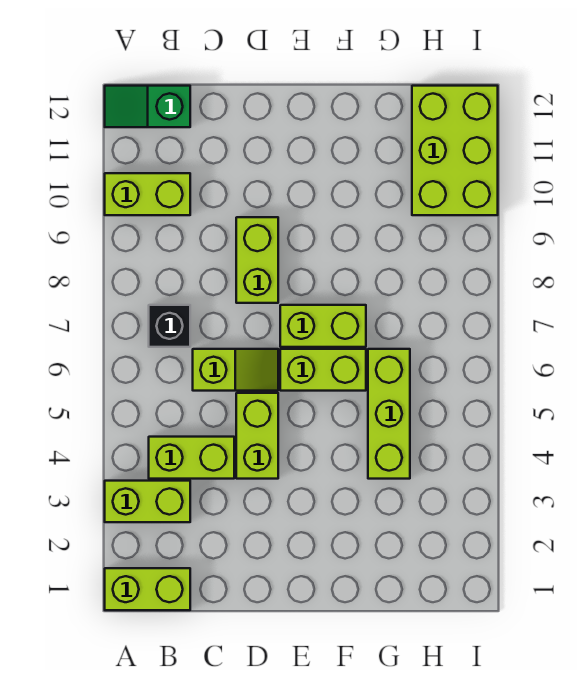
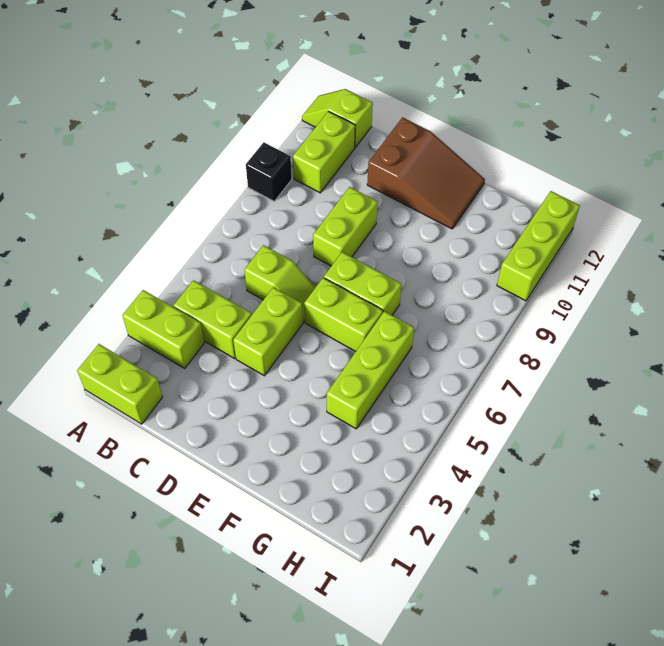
lime 1x2 brick [105,173,190,215] -> lime 1x2 brick turned to [293,111,355,193]
green 1x2 slope [105,86,190,127] -> lime 1x2 slope [302,89,373,147]
black 1x1 brick [149,305,190,347] -> black 1x1 brick moved to [246,143,292,201]
none -> brown 2x3 slope [367,117,485,229]
lime 2x3 brick [412,86,498,215] -> lime 1x3 brick [497,191,580,301]

